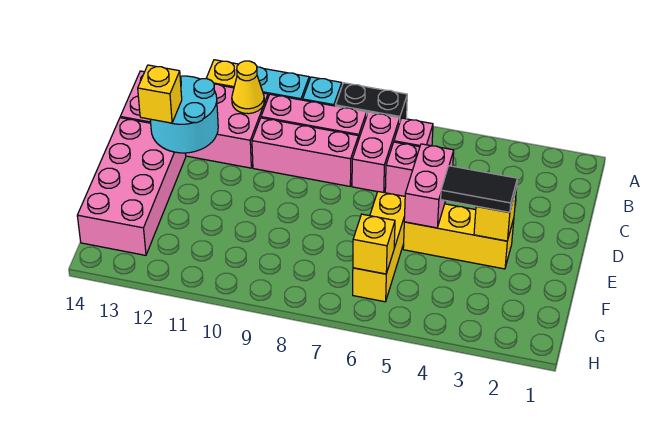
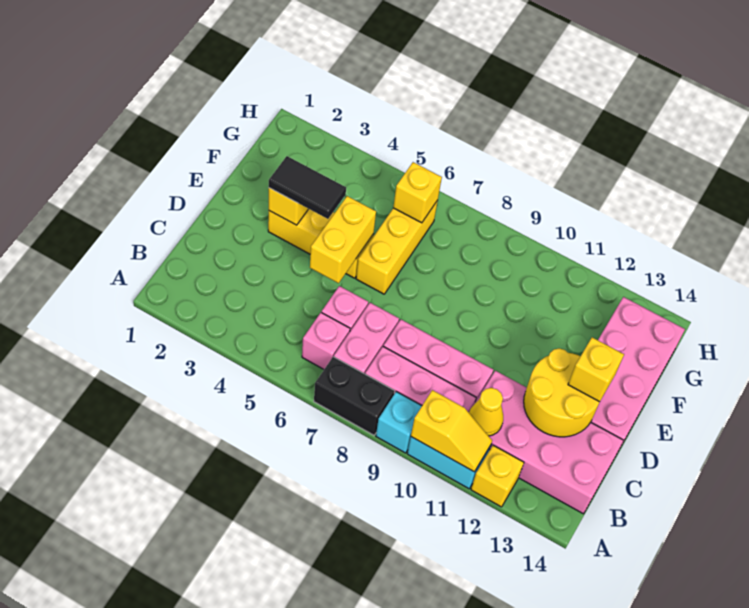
none -> yellow 1x2 slope [411,390,492,472]
cyan 2x2 round brick [150,76,218,153] -> yellow 2x2 round brick [524,348,599,437]
pink 1x2 brick [404,144,454,228] -> yellow 1x2 brick [310,196,376,283]

